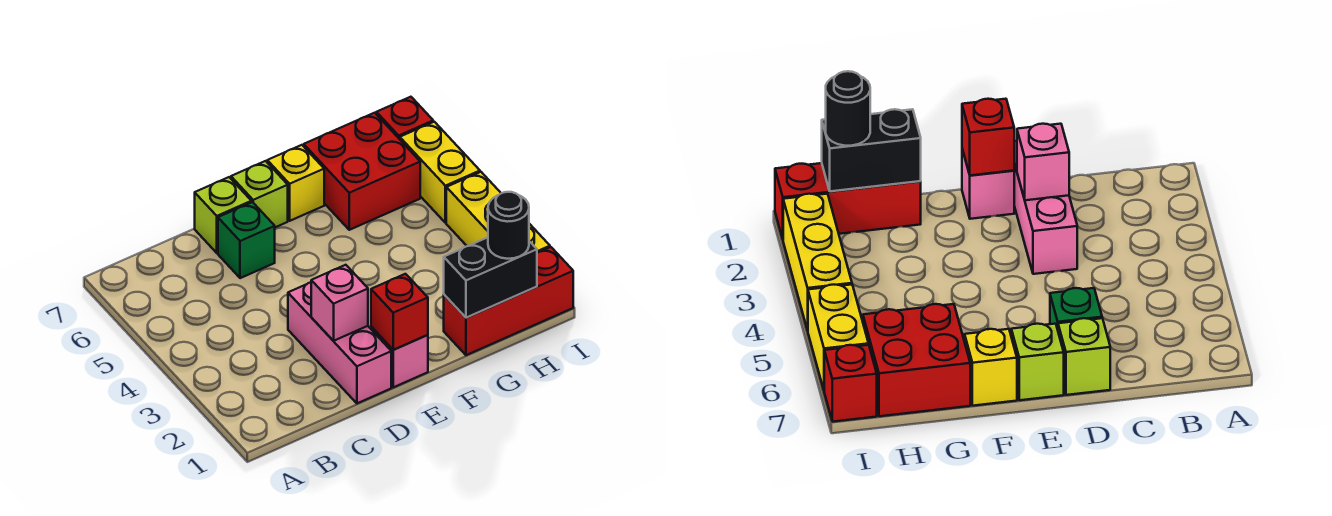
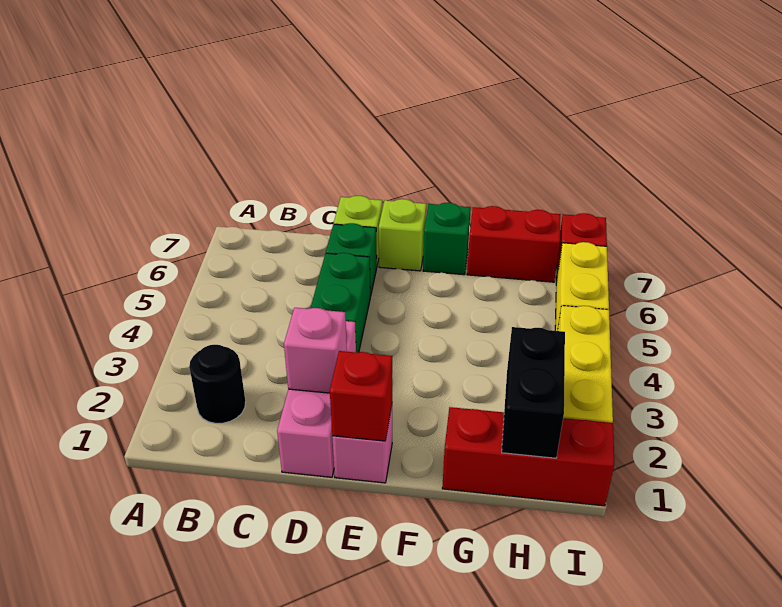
none -> green 1x2 brick [311,253,370,353]
yellow 1x1 brick [267,145,324,221] -> green 1x1 brick [423,203,471,275]
black 1x2 brick [444,237,537,318] -> black 1x2 brick turned to [502,327,565,458]
red 2x2 brick [304,113,420,230] -> red 1x2 brick [467,206,561,282]
black 1x1 round brick [488,192,529,259] -> black 1x1 round brick moved to [189,345,245,423]

